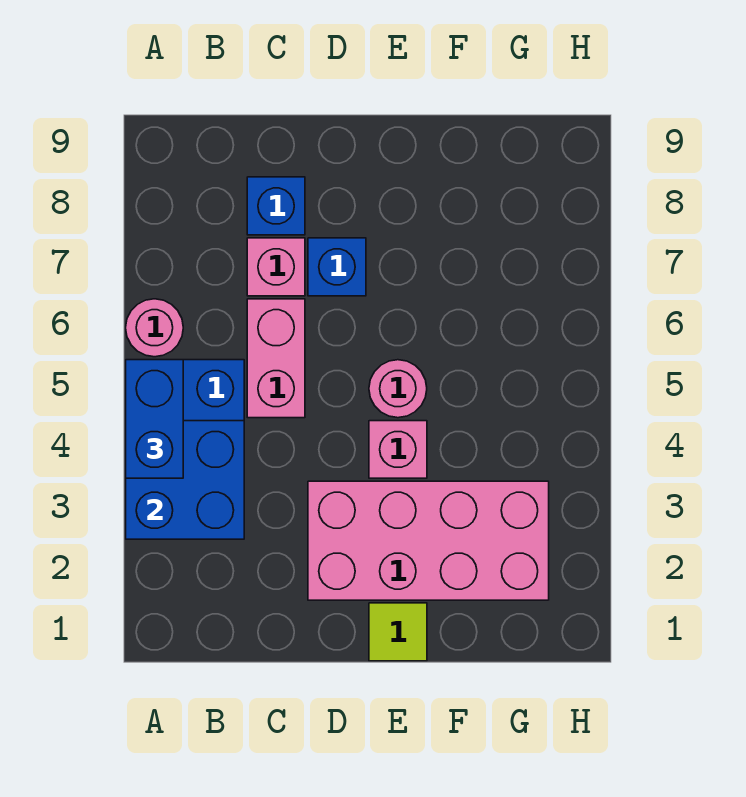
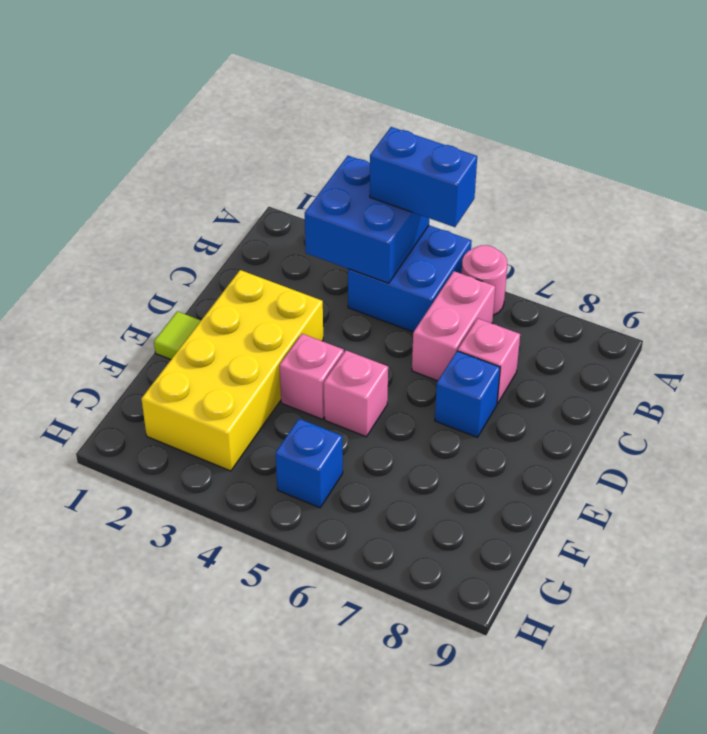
pink 1x2 brick [247,299,305,418] -> pink 1x2 brick turned to [412,271,495,381]
blue 1x1 brick [247,177,305,235] -> blue 1x1 brick moved to [275,419,343,508]
pink 2x4 brick [308,481,549,600] -> yellow 2x4 brick [142,270,323,471]
pink 1x1 round brick [369,360,427,418] -> pink 1x1 brick [324,350,388,437]

